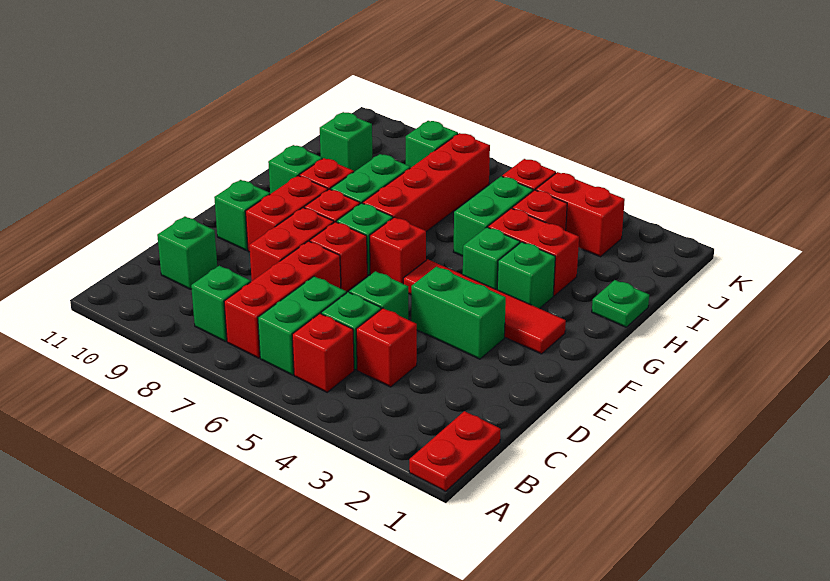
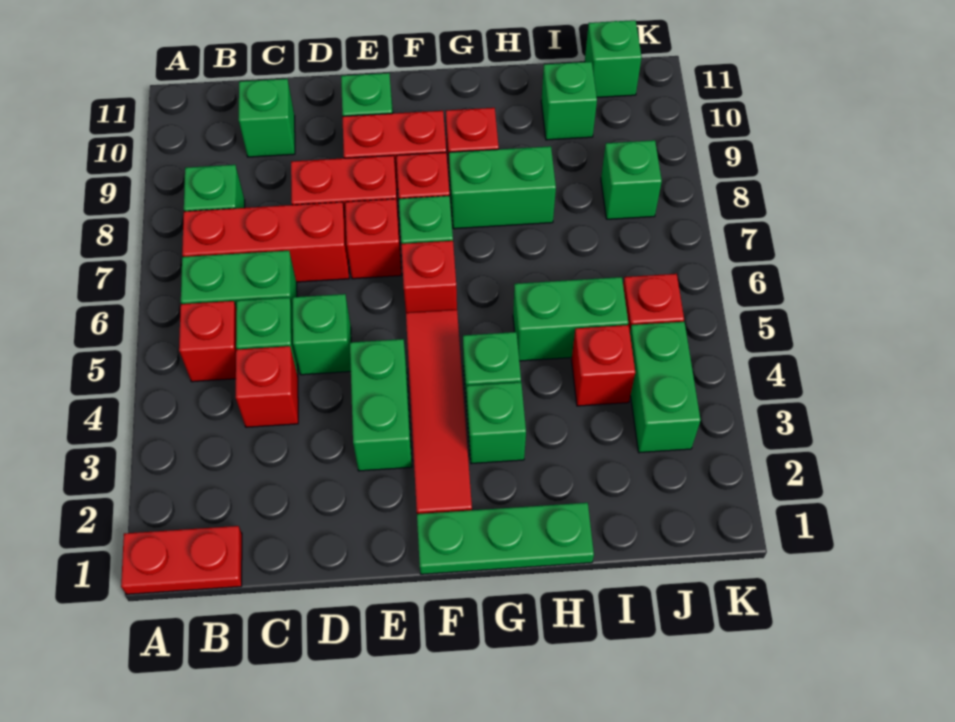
red 1x4 brick [363,133,490,232] -> none
green 1x1 brick [268,145,322,194] -> green 1x1 brick moved to [585,20,642,97]
green 1x1 plate [592,280,649,327] -> green 1x3 plate [417,503,594,574]
red 1x2 brick [488,208,579,296] -> none
red 1x2 brick [536,172,625,257] -> green 1x2 brick [630,322,701,453]

